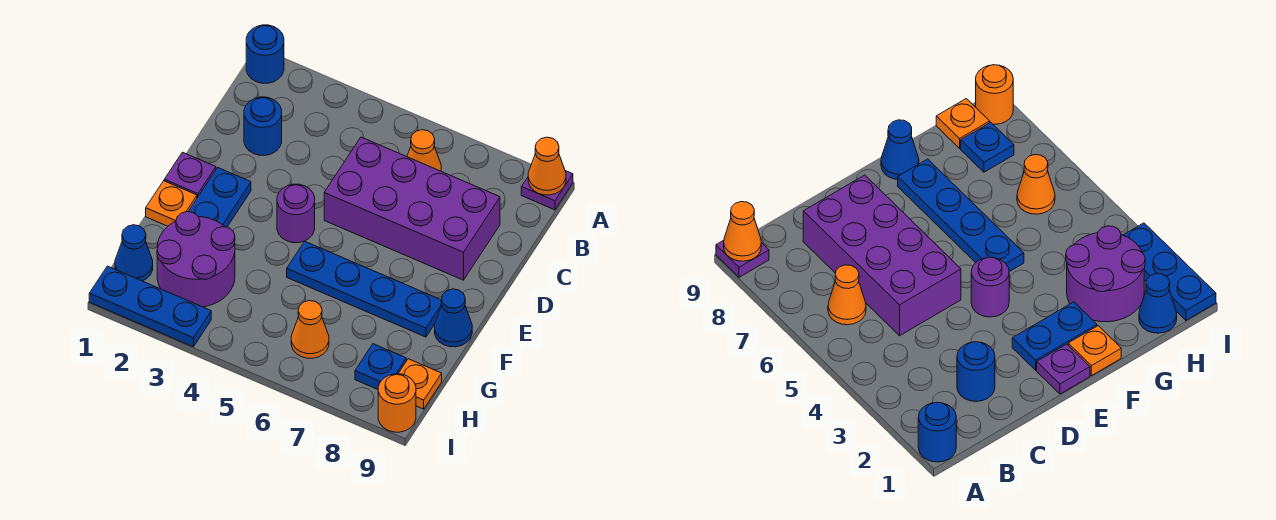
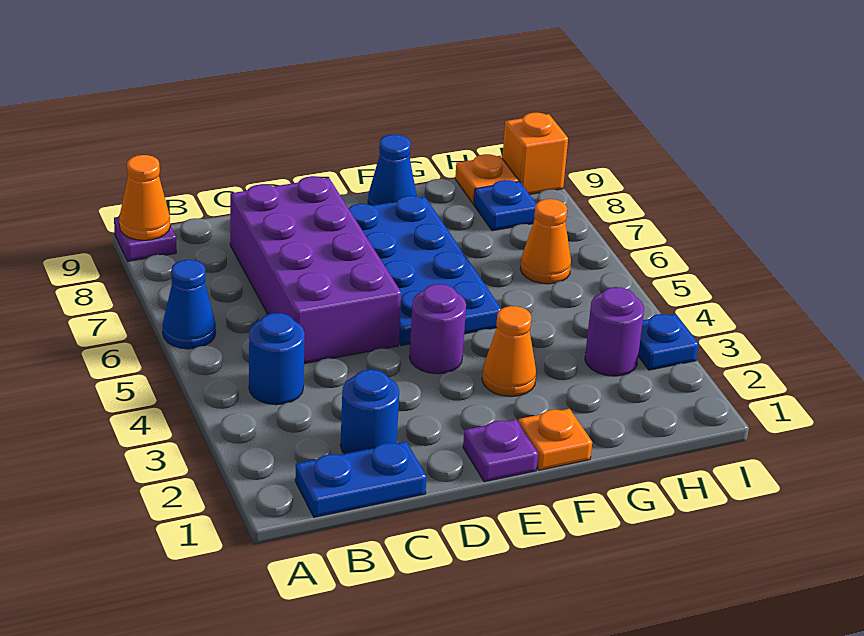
blue 1x1 round brick [246,25,284,83] -> blue 1x1 round brick moved to [249,313,305,405]
orange 1x1 cone [407,130,441,171] -> orange 1x1 cone moved to [482,306,536,397]
blue 1x2 plate [188,168,251,227] -> blue 1x2 plate moved to [295,442,427,517]
blue 1x4 plate [287,241,442,337] -> blue 2x4 plate [348,196,501,346]
purple 2x2 round brick [157,212,235,307] -> purple 1x1 round brick [585,287,644,376]
blue 1x1 cone [115,225,153,281] -> blue 1x1 cone moved to [163,260,216,349]
blue 1x3 plate [89,266,211,347] -> blue 1x1 plate [638,314,699,370]
orange 1x1 round brick [378,374,416,432] -> orange 1x1 brick [502,113,568,194]

